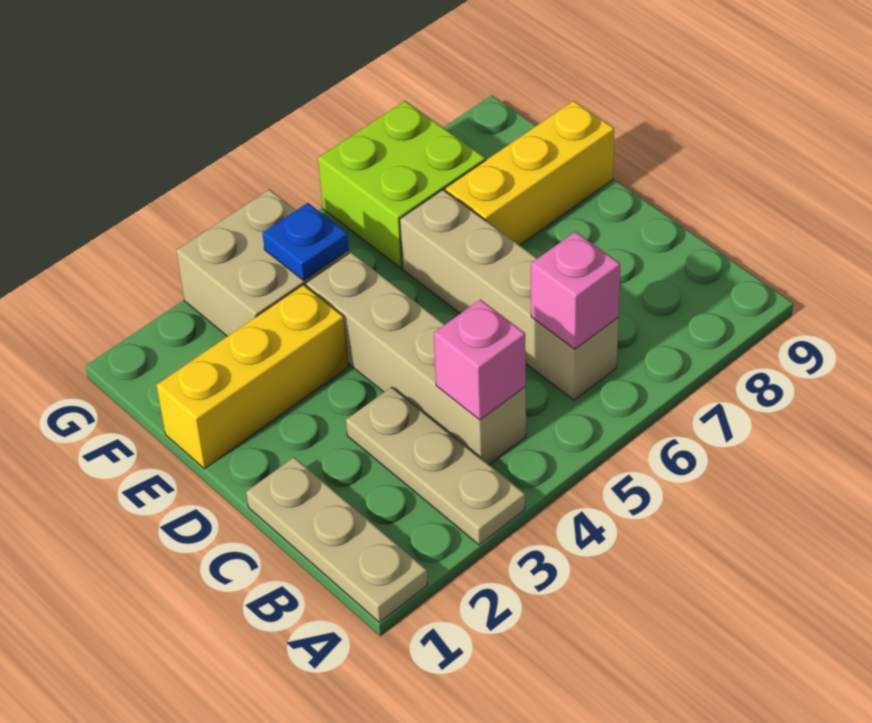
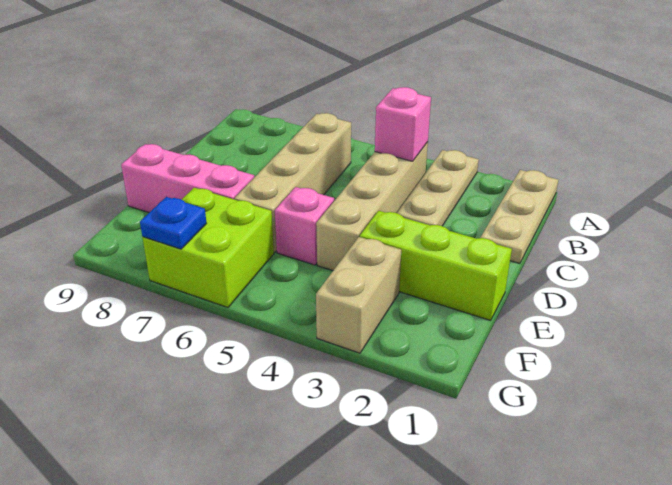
pink 1x1 brick [531,232,620,349] -> pink 1x1 brick moved to [275,187,334,265]
yellow 1x3 brick [156,285,348,469] -> lime 1x3 brick [360,211,512,320]
yellow 1x3 brick [445,101,614,245] -> pink 1x3 brick [121,144,254,212]
tan 2x2 brick [176,190,349,336] -> tan 1x2 brick [316,237,401,353]
blue 1x1 plate [262,203,349,281] -> blue 1x1 plate moved to [140,197,207,249]

